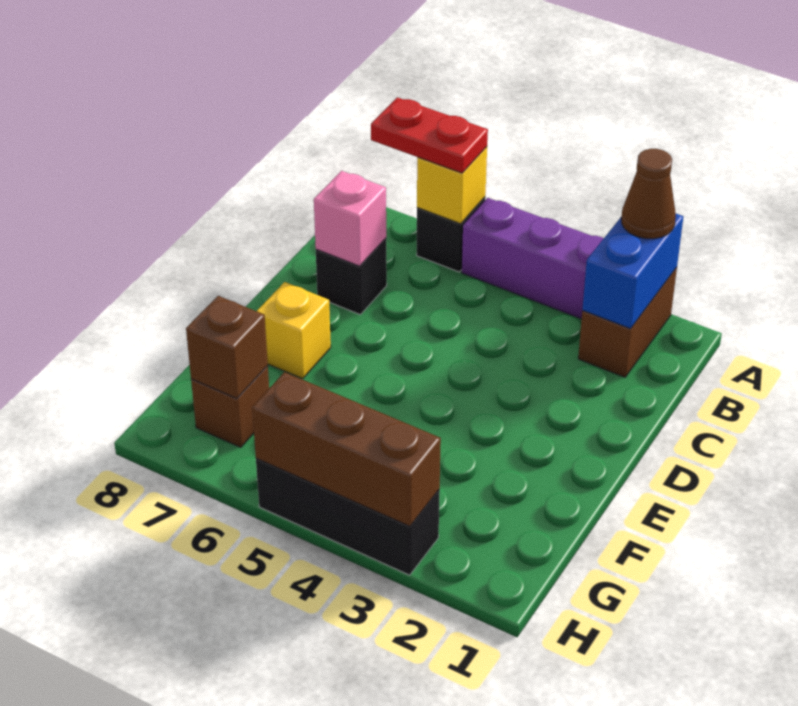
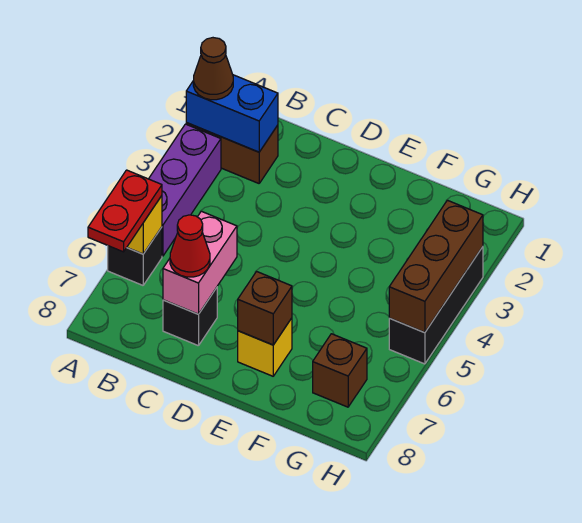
pink 1x1 brick [314,171,386,266] -> pink 1x2 brick [163,211,237,314]
none -> red 1x1 cone [170,215,210,277]
brown 1x1 brick [186,296,268,399] -> brown 1x1 brick moved to [238,272,292,345]

